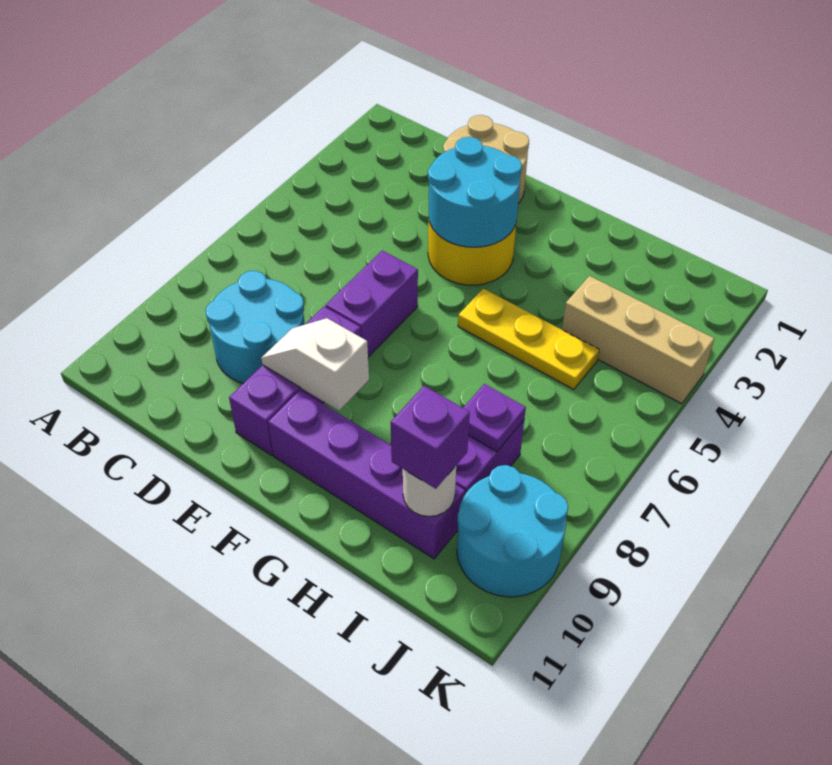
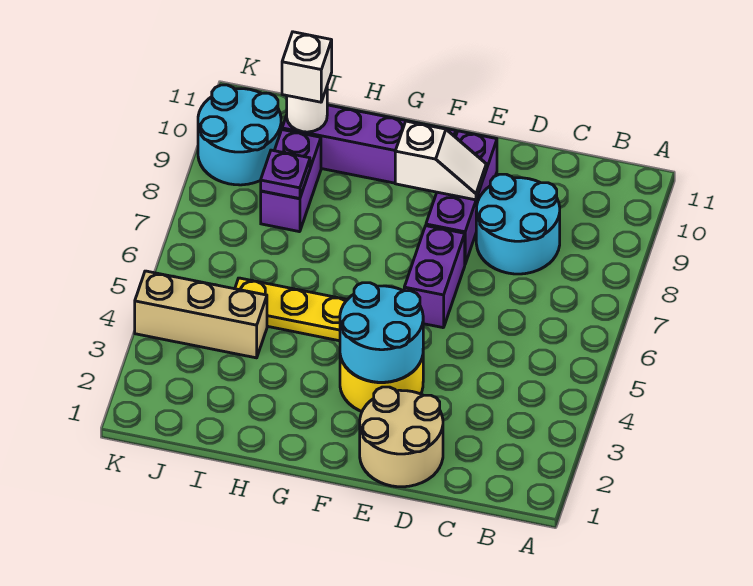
purple 1x1 brick [391,386,470,489] -> white 1x1 brick [282,32,332,102]

